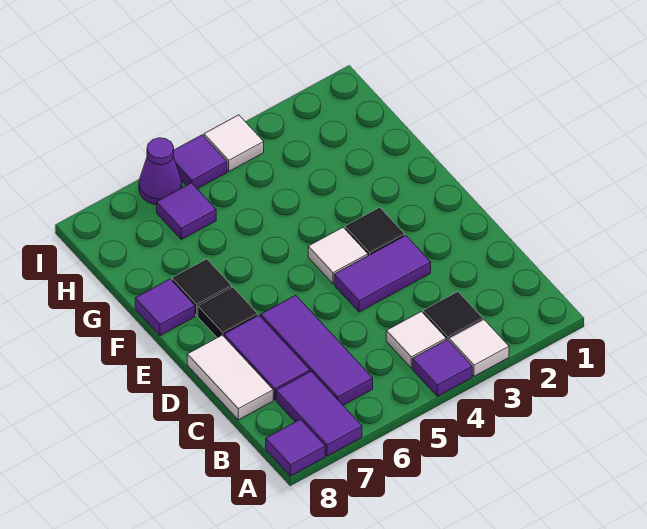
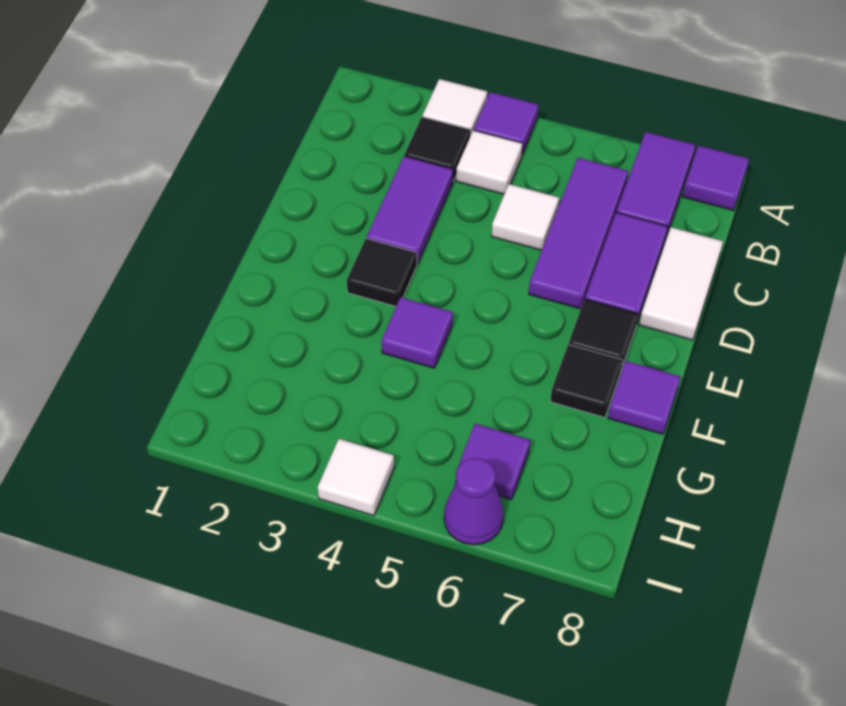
purple 1x2 tile [334,236,431,312] -> purple 1x2 tile turned to [367,156,453,264]
white 1x1 tile [308,228,368,284] -> white 1x1 tile moved to [492,184,559,250]
purple 1x1 tile [173,135,227,189] -> purple 1x1 tile moved to [381,297,453,368]

